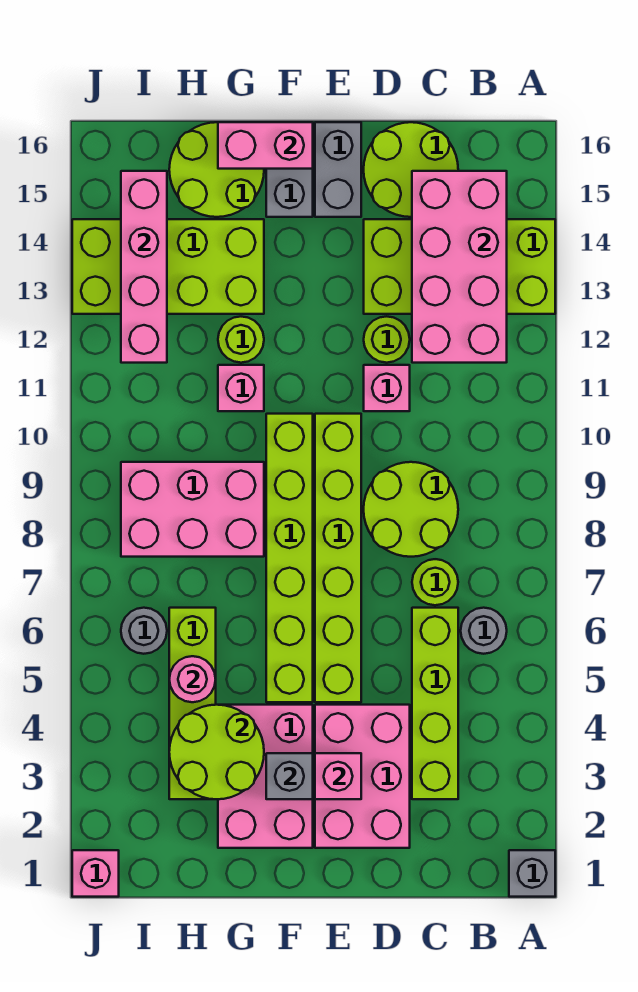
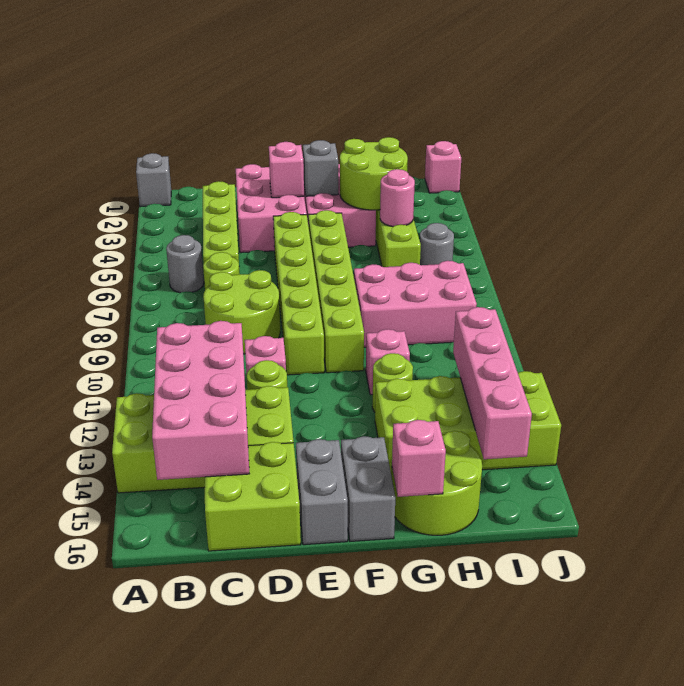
lime 2x2 round brick [364,122,458,217] -> lime 2x2 brick [205,442,301,551]
pink 1x2 brick [218,122,313,169] -> pink 1x1 brick [392,420,446,497]

